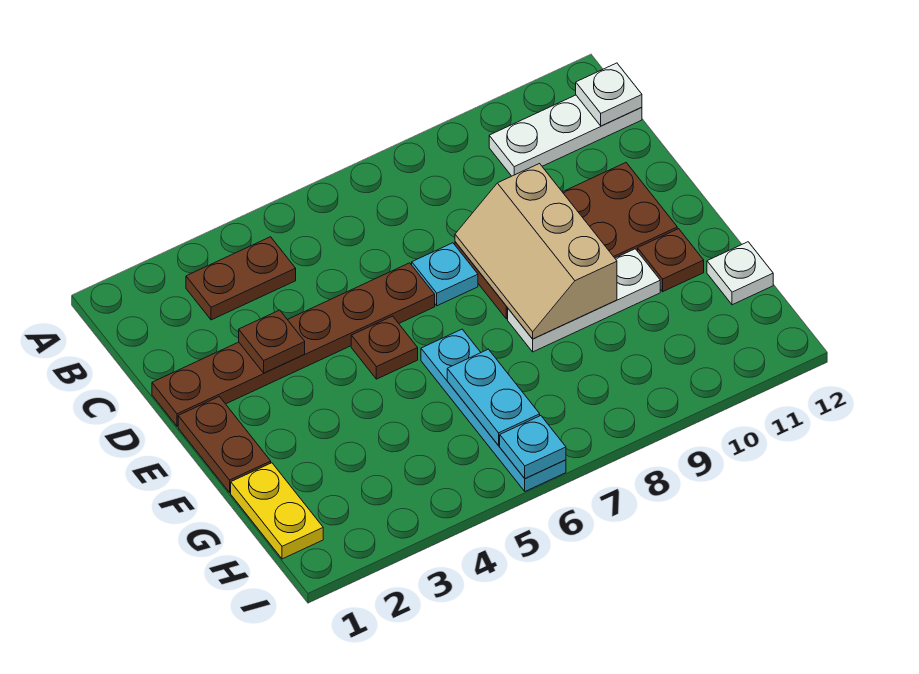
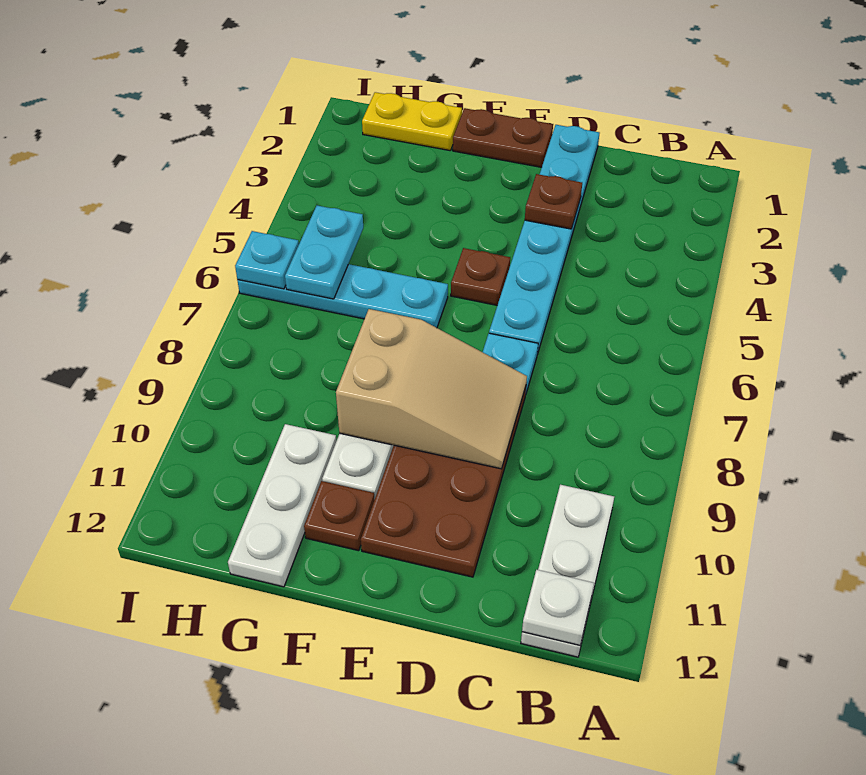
brown 1x2 plate [186,237,296,320] -> none
brown 1x6 plate [152,263,435,426] -> cyan 1x6 plate [489,125,599,354]
tan 2x3 slope [455,164,617,339] -> tan 2x3 slope turned to [336,309,527,469]
cyan 1x2 plate [447,349,540,445] -> cyan 1x2 plate turned to [285,205,363,299]
white 1x1 plate [707,242,773,305] -> white 1x3 plate [228,424,336,587]

